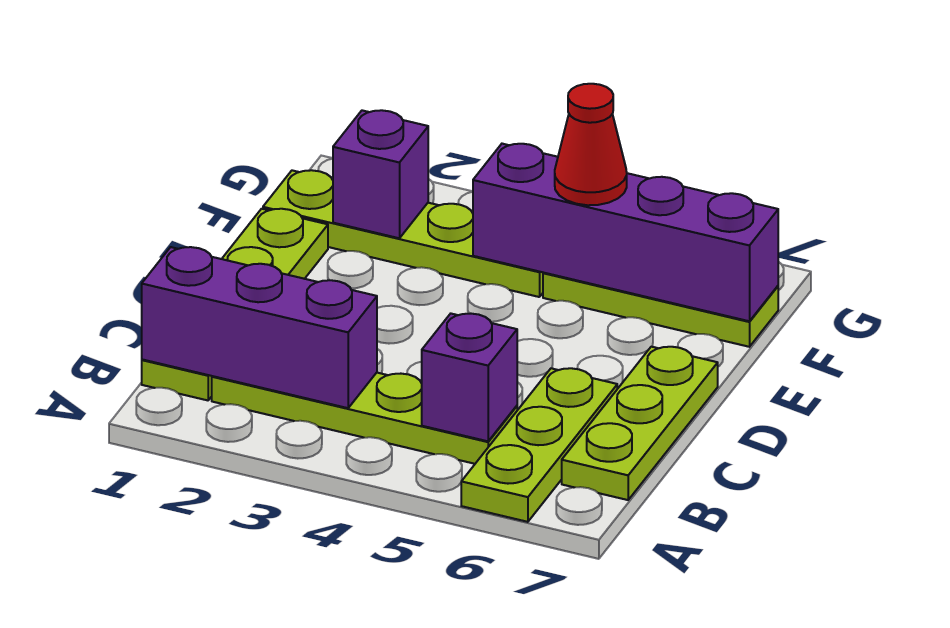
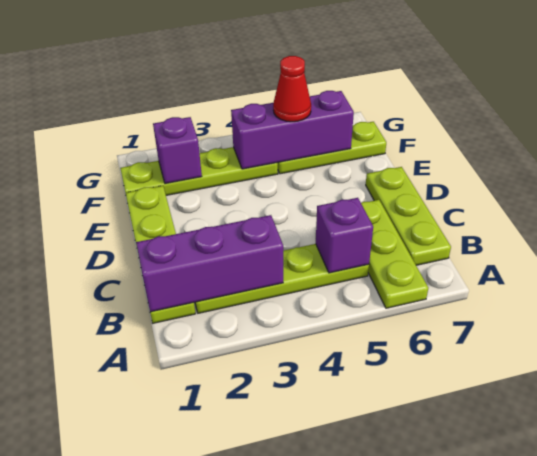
purple 1x4 brick [473,144,778,321] -> purple 1x3 brick [231,91,354,169]

